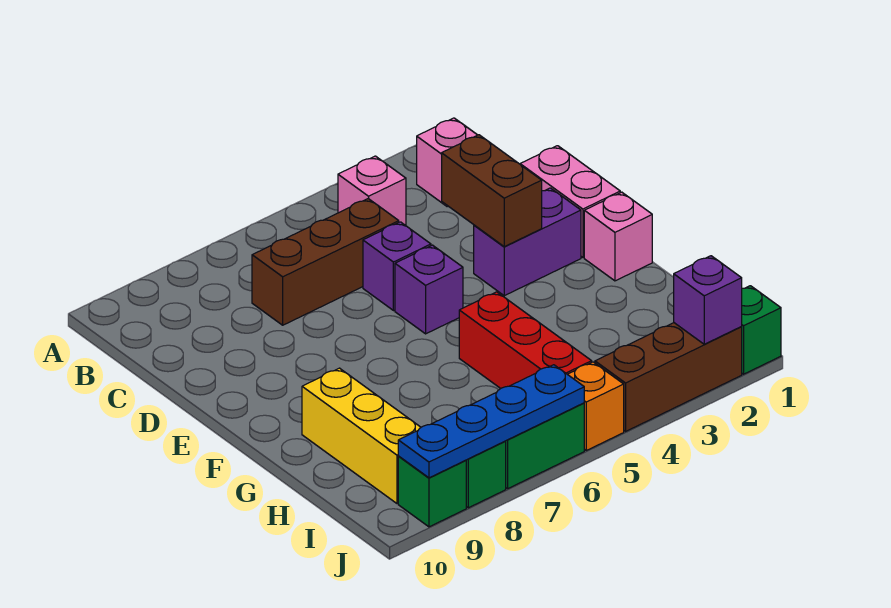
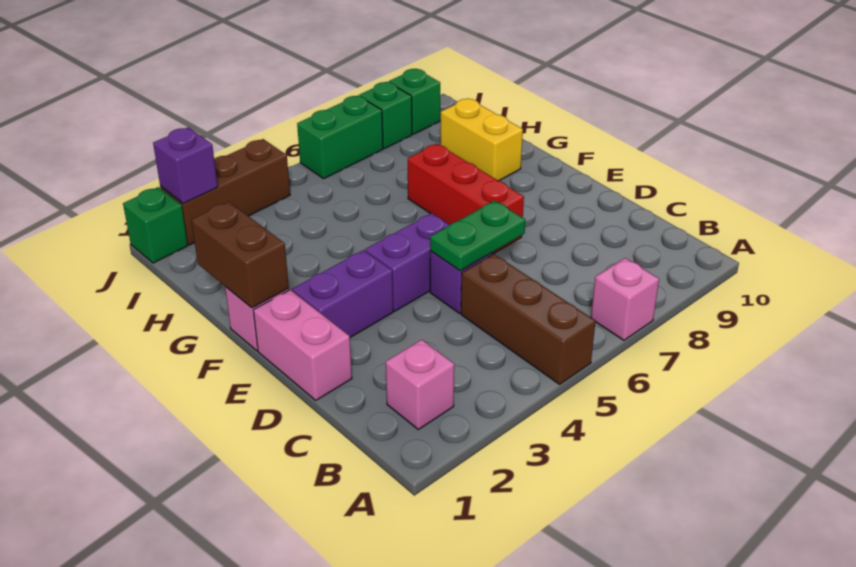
pink 1x1 brick [338,156,406,226] -> pink 1x1 brick moved to [591,258,659,340]
brown 1x3 brick [252,199,399,325] -> brown 1x3 brick turned to [461,254,596,384]
brown 1x2 brick [442,135,542,247] -> brown 1x2 brick moved to [191,202,289,308]
none -> green 1x2 plate [430,201,525,271]
purple 1x1 brick [395,245,463,334] -> purple 1x2 brick [365,213,449,311]
red 1x3 brick [459,292,592,389] -> red 1x3 brick moved to [408,144,524,254]
yellow 1x3 brick [302,368,421,503] -> yellow 1x2 brick [441,99,523,181]
orange 1x1 brick [568,362,624,450] -> none
blue 1x4 plate [398,365,584,478] -> none

